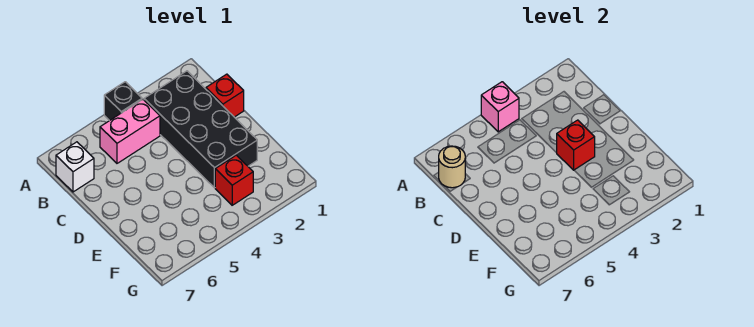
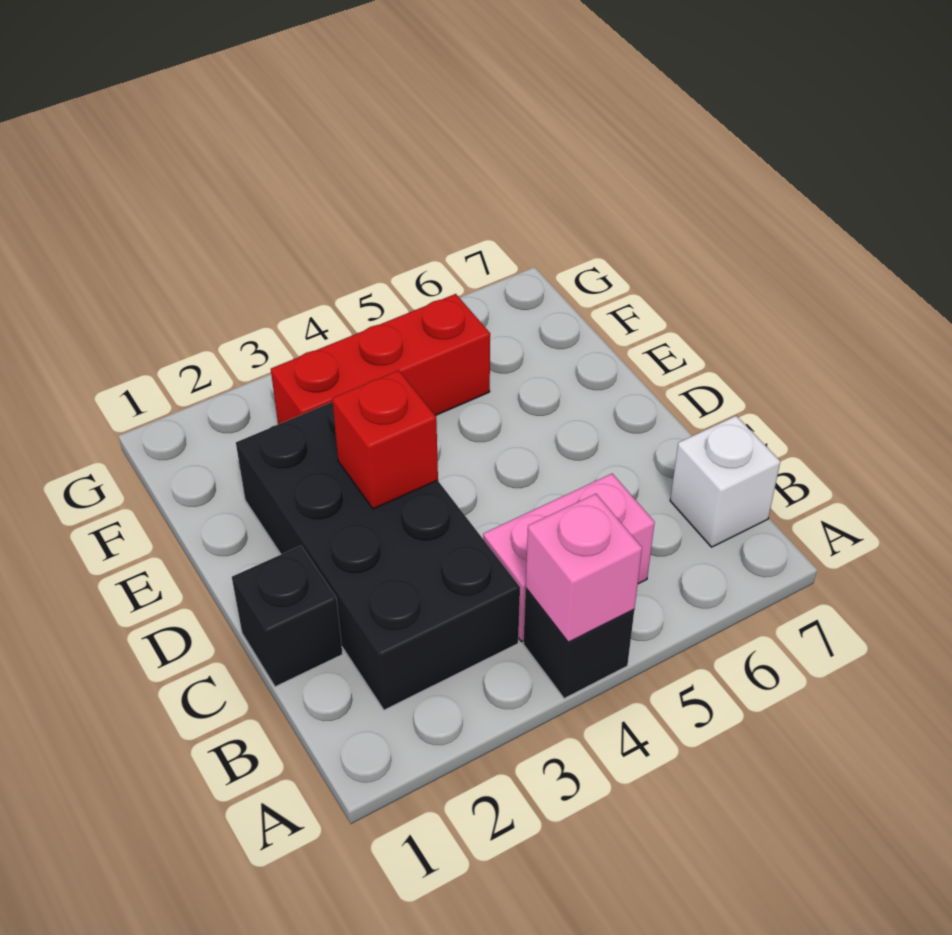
tan 1x1 round brick [439,146,465,188] -> none
red 1x1 brick [206,74,244,117] -> black 1x1 brick [232,546,342,687]
red 1x1 brick [215,155,253,205] -> red 1x3 brick [271,294,490,424]

